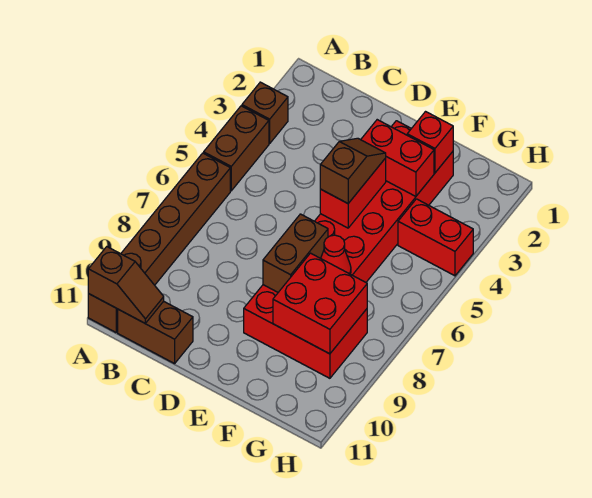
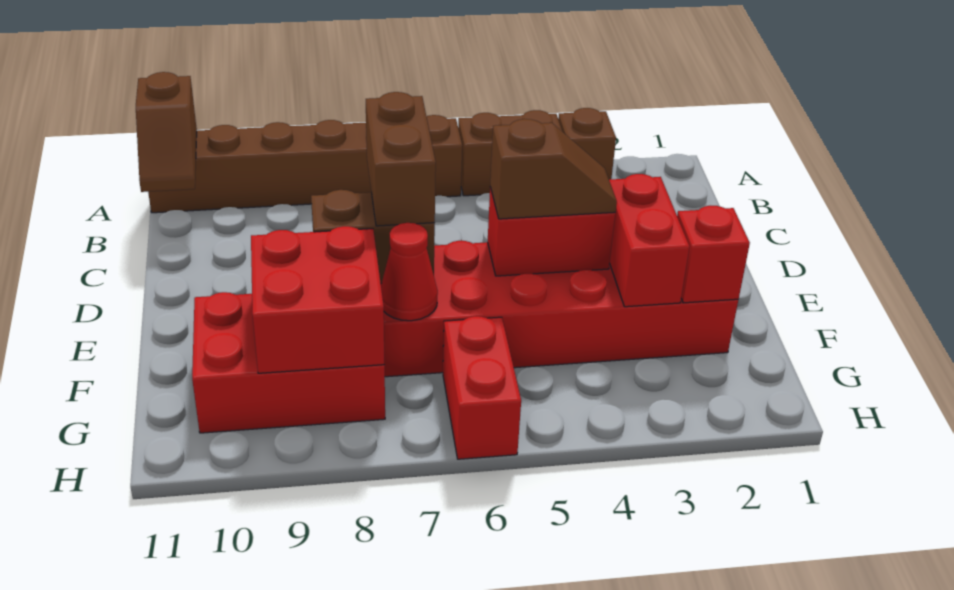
brown 1x2 brick [118,301,193,364] -> brown 1x2 brick moved to [366,92,436,226]
red 2x3 brick [244,285,367,378] -> red 2x3 brick turned to [192,292,385,433]
red 1x2 brick [398,199,473,276] -> red 1x2 brick moved to [443,316,521,459]

